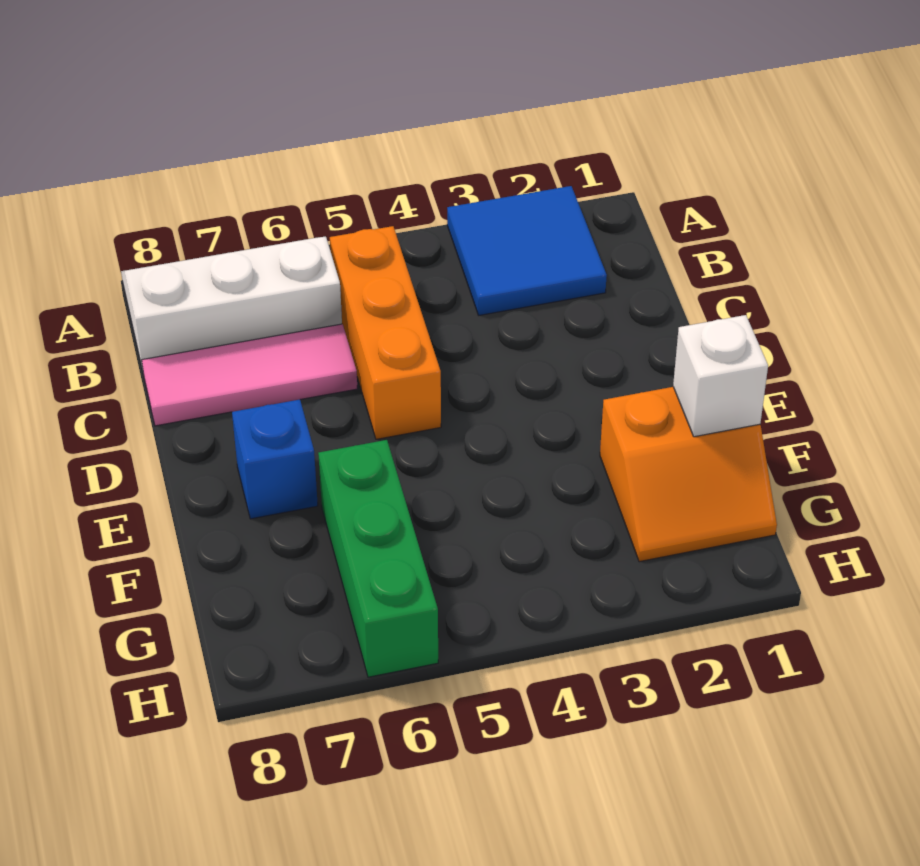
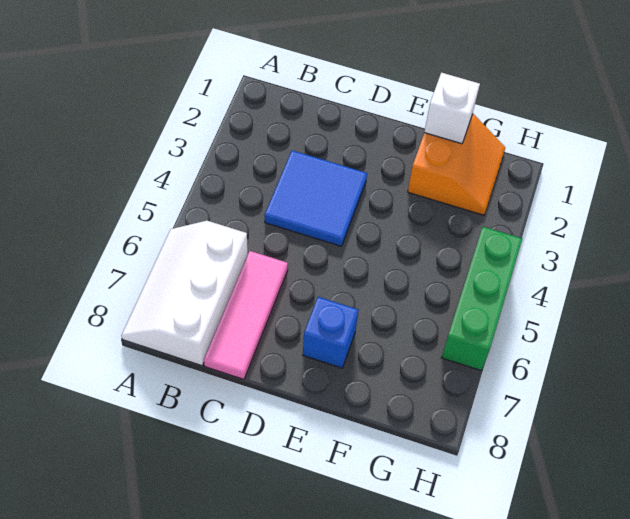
blue 2x2 tile [447,186,607,315] -> blue 2x2 tile moved to [265,150,367,246]
orange 1x3 brick [330,226,441,439] -> none
green 1x3 brick [318,440,438,677] -> green 1x3 brick turned to [442,227,522,371]

